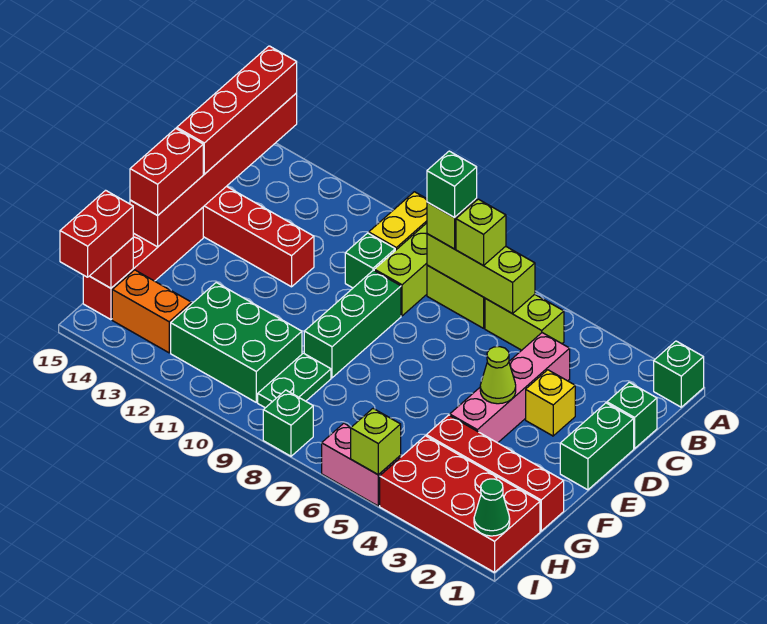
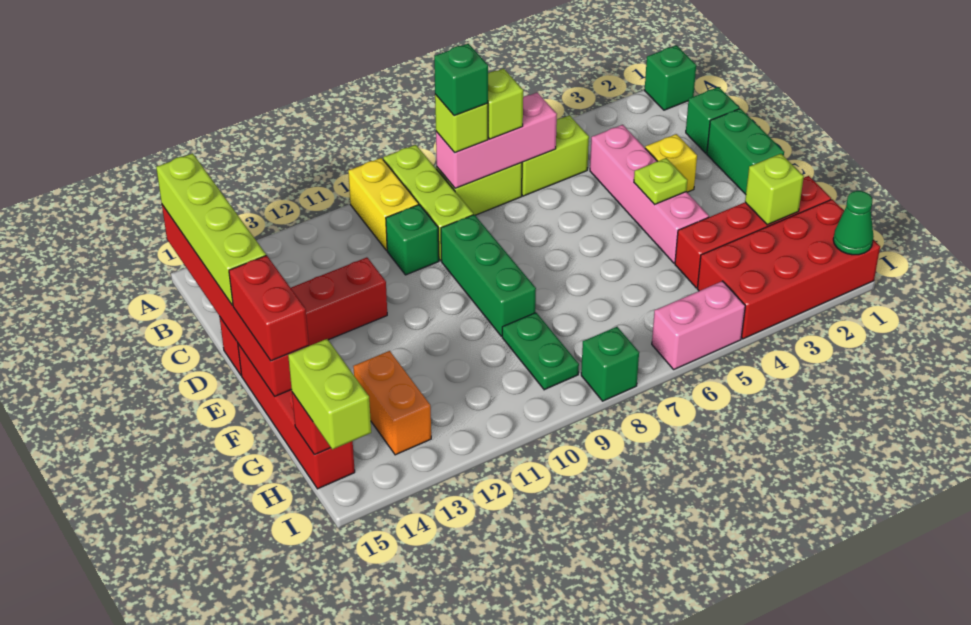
red 1x4 brick [177,46,297,174] -> lime 1x4 brick [156,153,266,305]
lime 1x3 brick [427,234,535,314] -> pink 1x3 brick [436,93,557,188]
lime 1x1 cone [480,347,516,404] -> lime 1x1 plate [634,158,687,204]
green 2x3 brick [171,283,302,402] -> none
orange 1x2 brick [112,270,191,353] -> orange 1x2 brick turned to [353,351,431,455]
red 1x2 brick [60,190,133,277] -> lime 1x2 brick [288,339,371,449]
lime 1x1 brick [351,409,401,475] -> lime 1x1 brick moved to [745,154,804,225]

